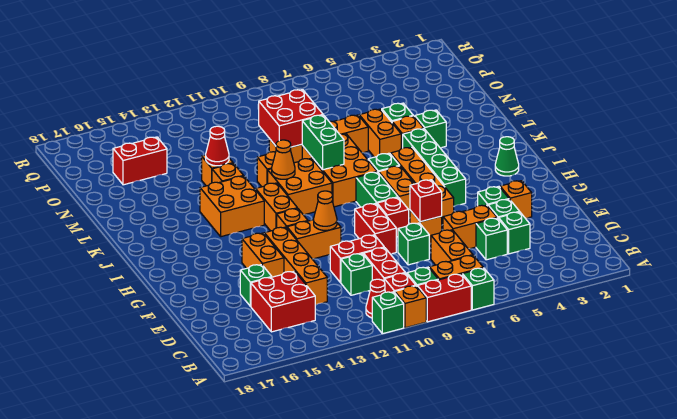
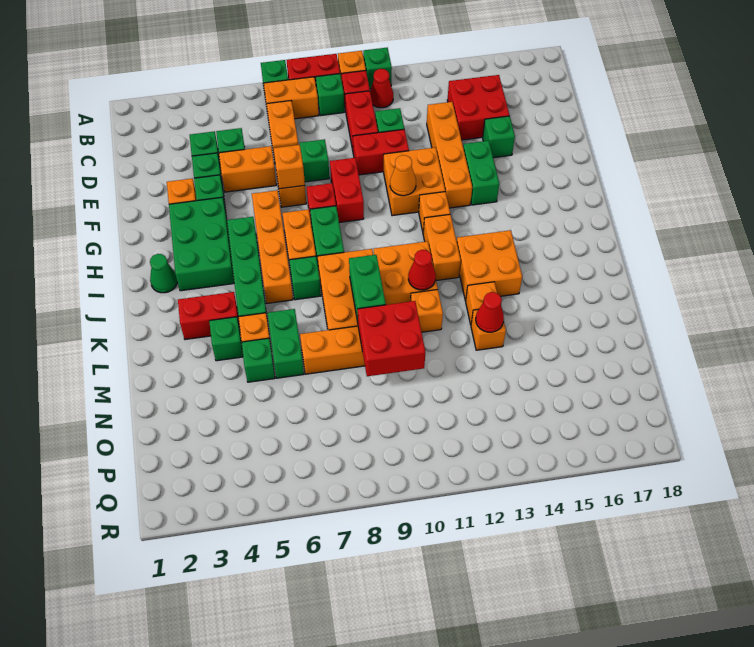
red 1x1 brick [410,180,442,222] -> orange 1x1 brick [274,145,305,189]
orange 1x2 brick [242,233,284,277] -> green 1x2 brick [463,141,499,205]
none -> green 2x3 brick [169,197,234,291]
orange 1x2 brick [287,220,341,259] -> orange 2x2 brick [384,147,445,216]
orange 1x1 cone [272,140,295,179] -> red 1x1 cone [408,250,436,290]
orange 1x2 brick [359,109,401,157] -> green 1x2 brick [268,309,304,378]
red 1x2 brick [113,137,167,185] -> red 1x2 brick moved to [178,292,240,340]

